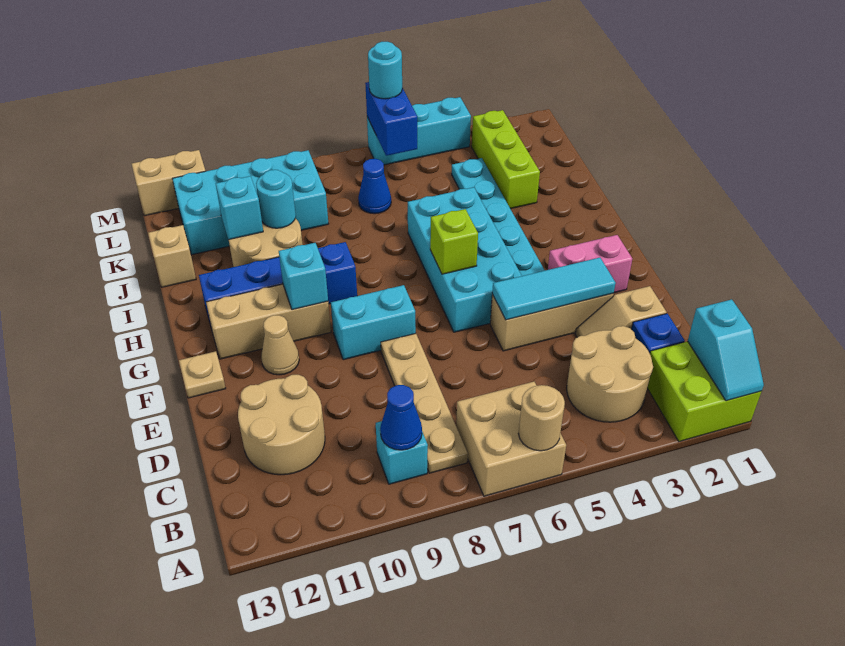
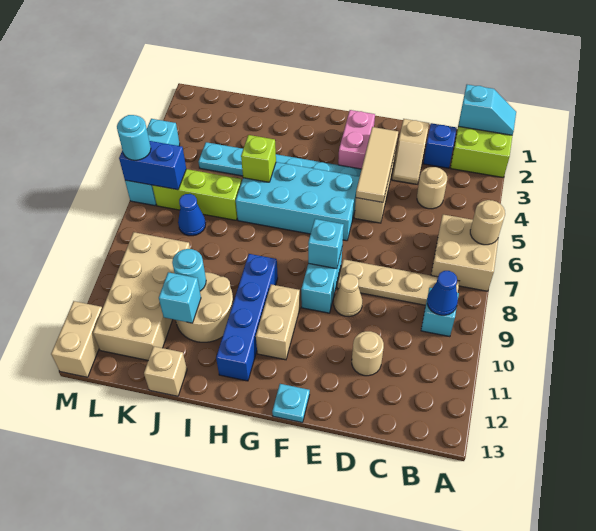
tan 2x2 round brick [567,326,653,422] -> tan 1x1 round brick [417,167,447,209]
tan 2x2 round brick [238,375,325,475] -> tan 1x1 round brick [352,331,384,376]
cyan 1x3 tile [492,258,616,320] -> tan 1x3 tile [356,127,398,202]
tan 1x1 cone [261,315,299,375] -> tan 1x1 cone moved to [334,274,362,317]
tan 1x1 plate [179,351,226,398] -> cyan 1x1 plate [272,384,310,423]
lime 1x1 brick [430,209,478,274] -> lime 1x1 brick moved to [241,135,276,182]
tan 1x3 brick [206,284,331,359] -> tan 1x2 brick [256,284,300,360]
cyan 1x1 brick [279,243,328,310] -> cyan 1x1 brick moved to [308,219,344,269]
lime 1x3 brick [472,110,540,209] -> lime 1x3 brick moved to [152,169,242,220]
cyan 2x4 brick [172,150,328,255] -> tan 2x4 brick [93,232,190,360]

